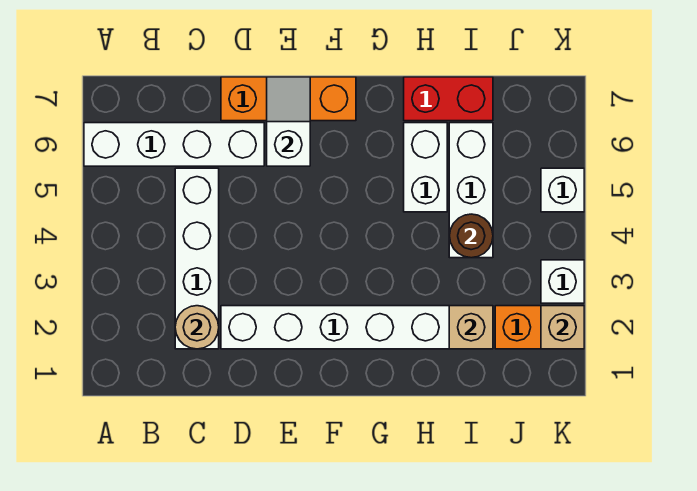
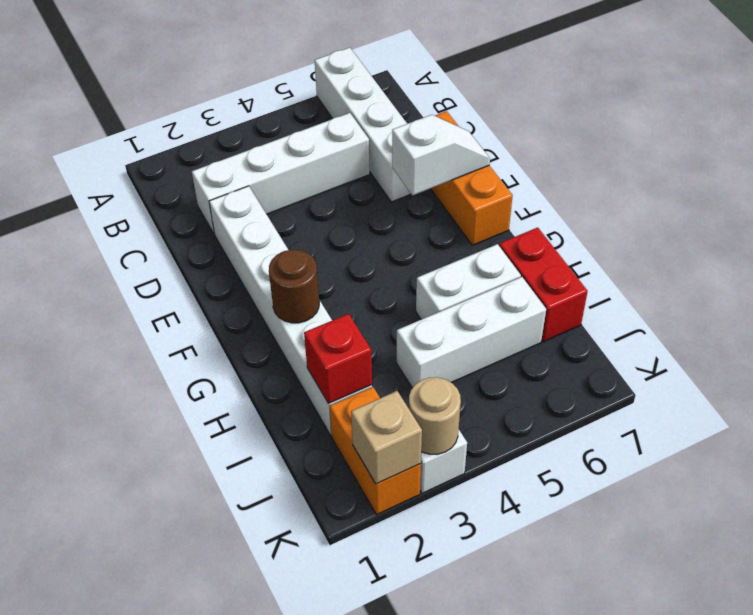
tan 1x1 round brick [175,306,219,349] -> tan 1x1 round brick moved to [409,377,461,454]
tan 1x1 brick [449,306,493,349] -> red 1x1 brick [304,314,372,404]
brown 1x1 round brick [450,214,493,258] -> brown 1x1 round brick moved to [269,250,319,323]
white 1x1 brick [541,168,584,212] -> none

